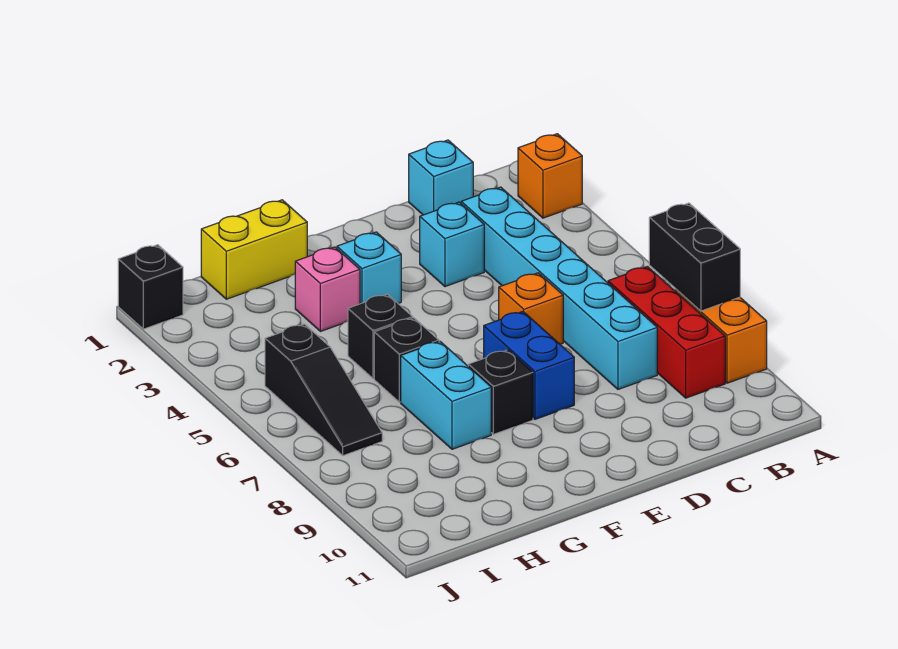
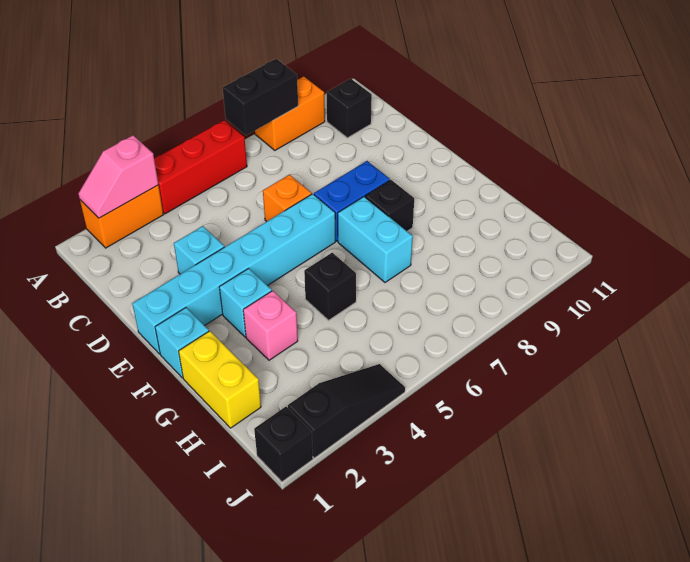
orange 1x1 brick [518,134,582,218] -> orange 1x2 brick [80,185,163,248]
none -> pink 1x2 slope [78,135,158,218]
red 1x3 brick [608,267,725,398] -> red 1x3 brick moved to [154,120,247,214]
cyan 1x1 brick [409,140,473,215] -> cyan 1x1 brick moved to [155,308,209,378]
cyan 1x6 brick [461,187,657,389] -> cyan 1x6 brick moved to [132,194,335,354]
black 1x1 brick [374,318,439,402] -> black 1x1 brick moved to [327,79,372,138]
cyan 1x2 brick [401,341,491,449] -> cyan 1x2 brick turned to [338,197,413,282]
black 1x3 slope [265,324,382,456] -> black 1x3 slope moved to [288,364,405,458]

